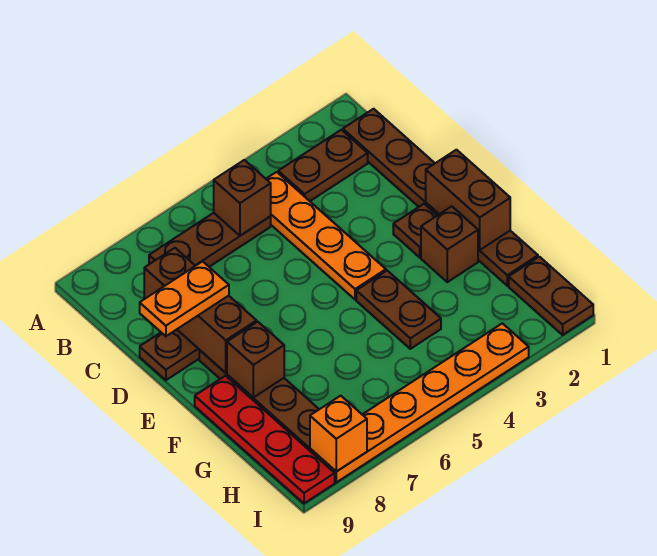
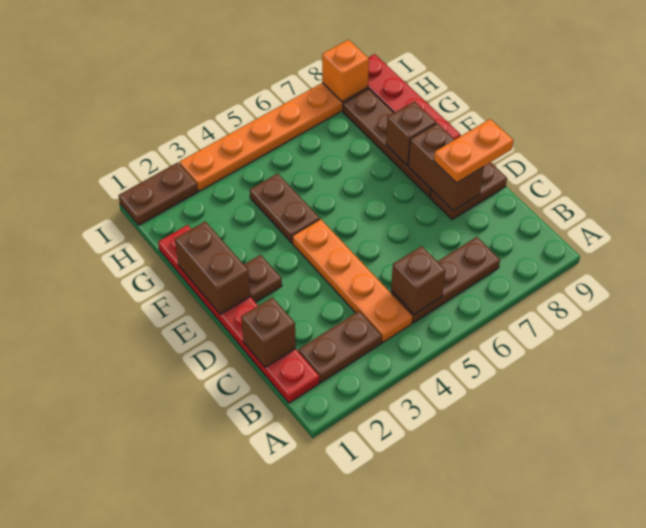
brown 1x6 plate [343,109,538,286] -> red 1x6 plate [158,225,319,403]
brown 1x3 brick [144,248,257,373] -> brown 1x2 brick [408,123,484,211]
brown 1x1 brick [421,206,478,282] -> brown 1x1 brick moved to [241,297,296,368]
brown 1x2 plate [509,257,593,335] -> brown 1x2 plate turned to [119,163,198,225]

